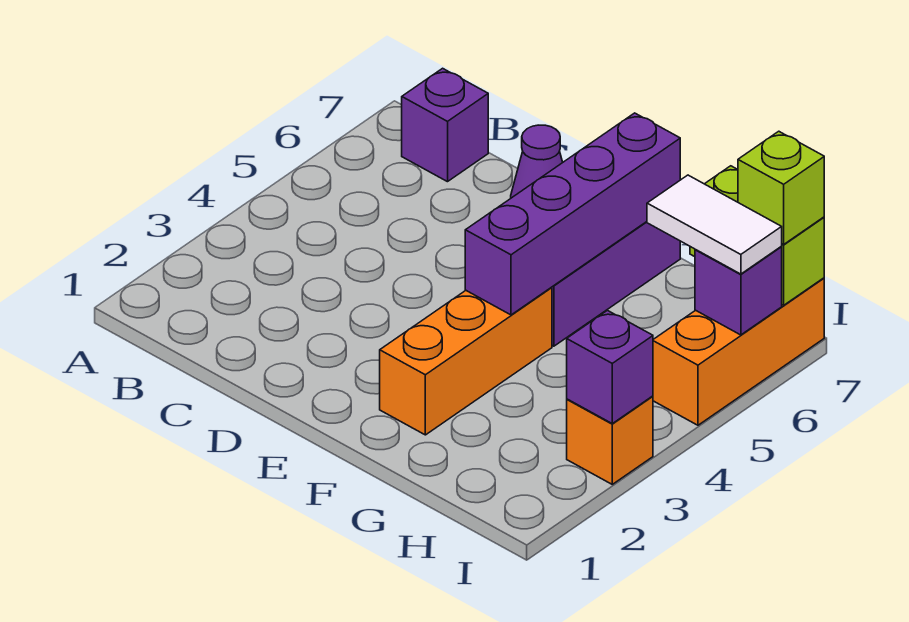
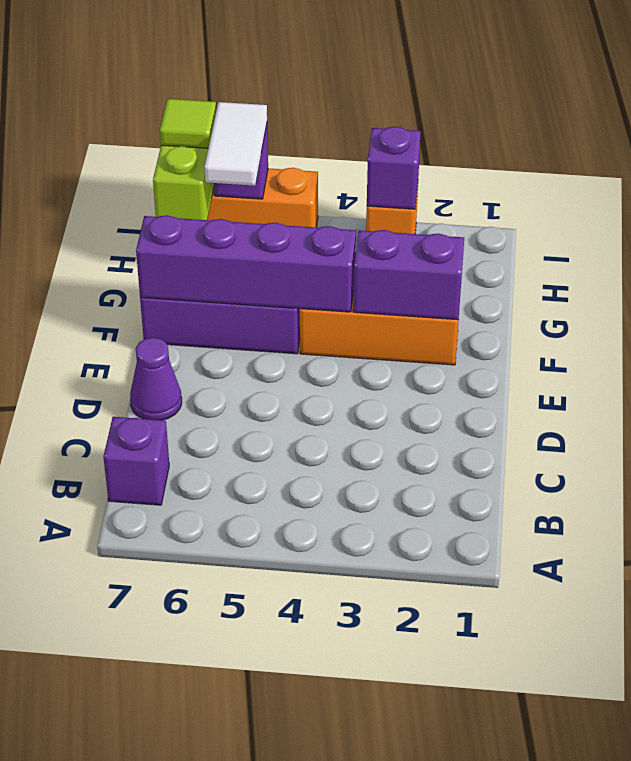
none -> purple 1x2 brick [353,230,464,320]
lime 1x1 brick [738,131,824,244] -> lime 1x1 tile [160,99,216,148]

